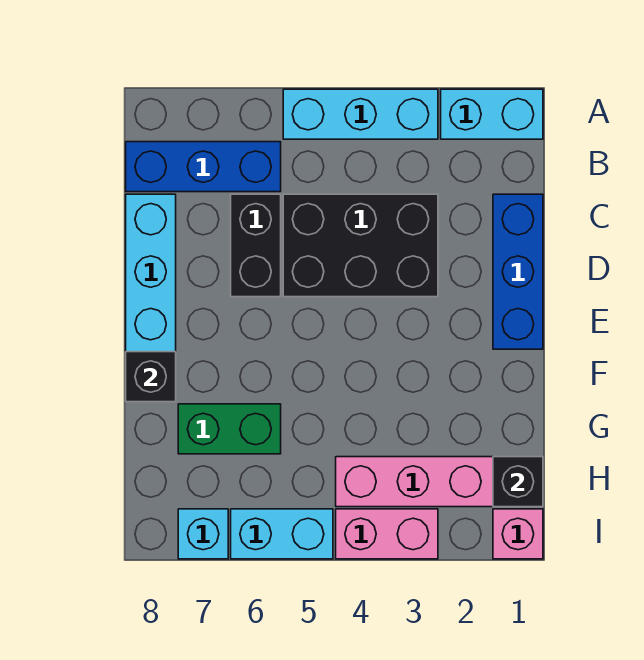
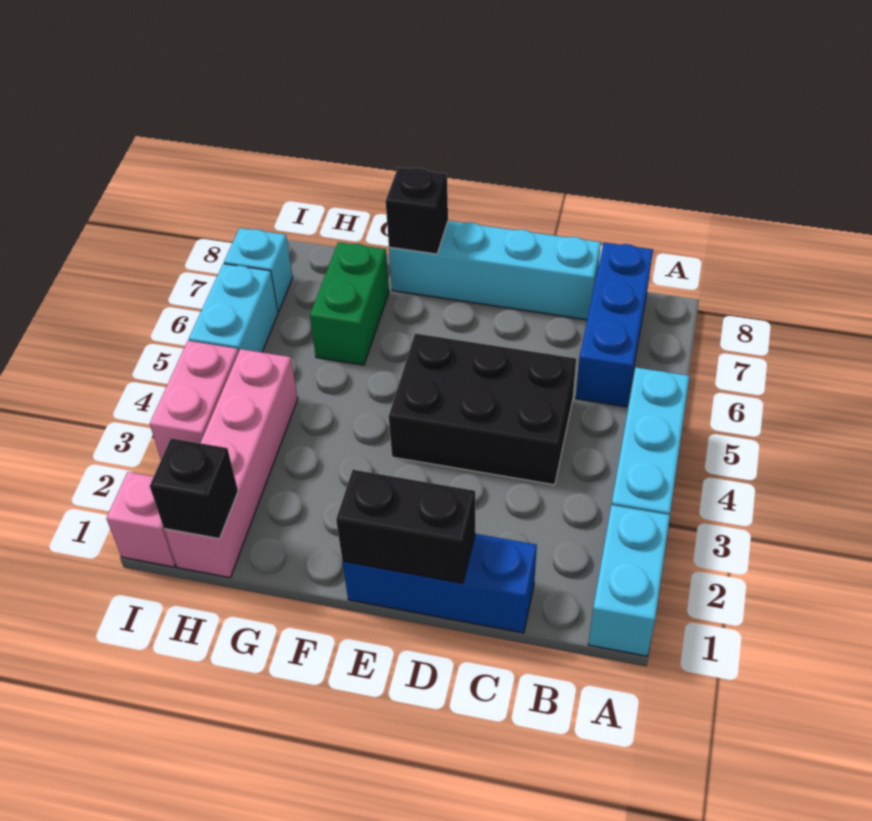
black 2x3 brick [283,194,438,297] -> black 2x3 brick turned to [389,333,576,485]
black 1x2 brick [231,194,281,297] -> black 1x2 brick moved to [336,470,475,583]

